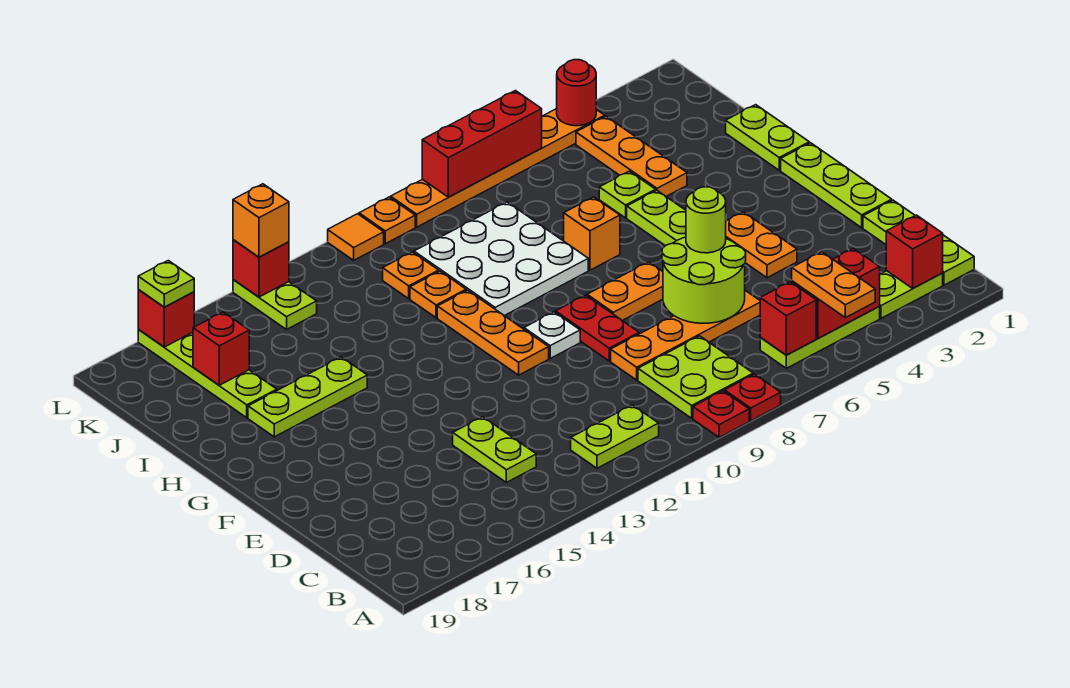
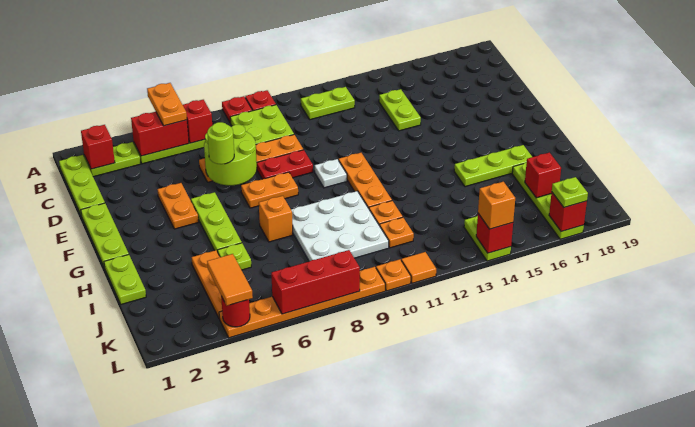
red 1x2 plate [556,295,639,361] -> red 1x2 plate turned to [257,150,313,179]
none -> orange 1x2 tile [207,254,253,306]

